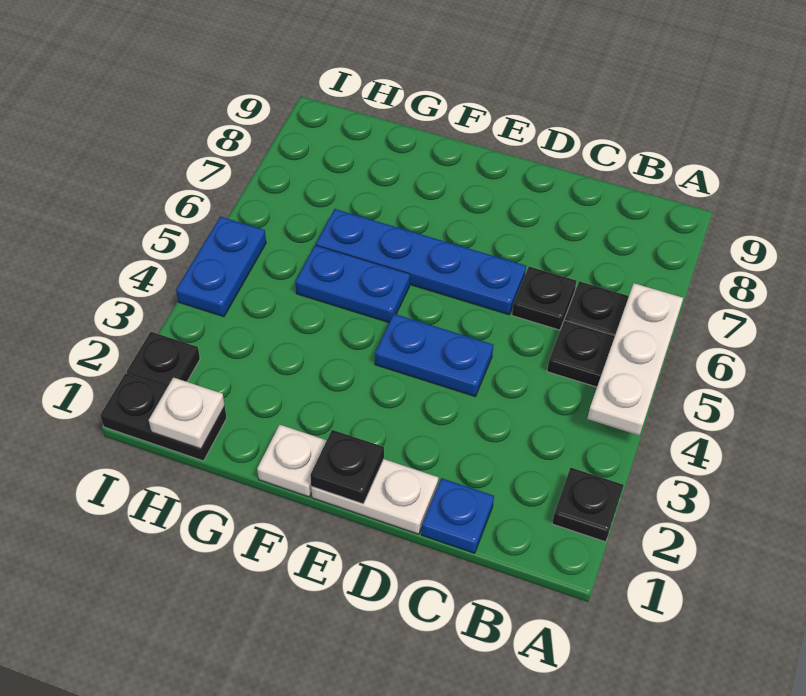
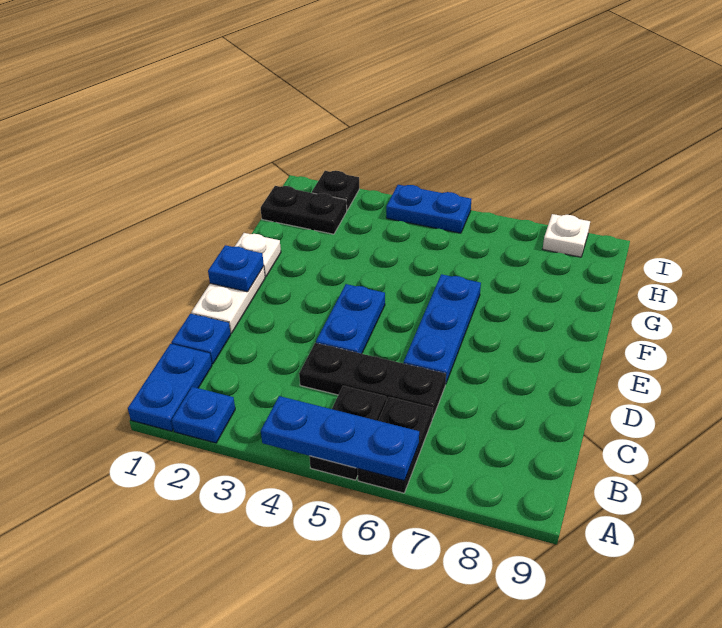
black 1x1 plate [552,468,624,542] -> blue 1x1 plate [172,387,235,443]
white 1x3 plate [587,283,683,435] -> blue 1x3 plate [261,396,419,481]
black 1x1 plate [512,267,576,330] -> black 1x3 plate [299,343,446,418]
blue 1x4 plate [316,209,526,315] -> blue 1x3 plate [403,274,481,384]
black 1x1 plate [310,430,384,504] -> blue 1x1 plate [208,245,264,292]
blue 1x2 plate [295,245,410,322] -> blue 1x2 plate moved to [128,344,212,431]
black 1x2 plate [100,374,227,461] -> black 1x2 plate turned to [261,186,347,234]
white 1x1 plate [149,377,225,449] -> white 1x1 plate moved to [543,214,590,257]

